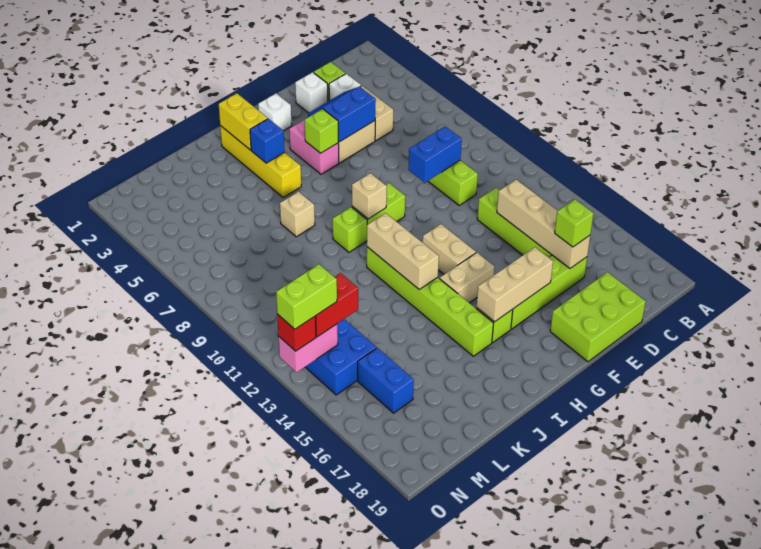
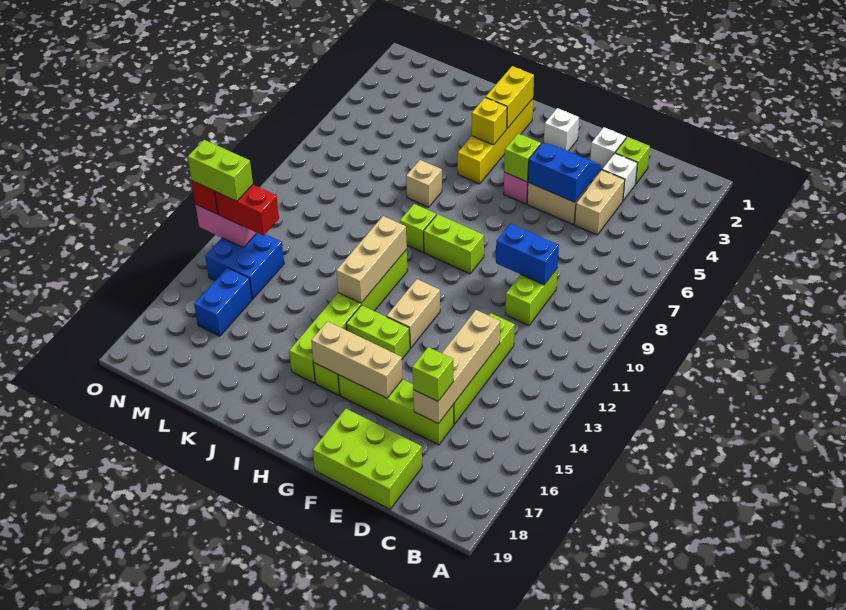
tan 1x2 brick [440,253,494,303] -> lime 1x2 brick [346,305,410,359]
tan 1x1 brick [352,173,387,219] -> none
blue 1x1 brick [250,119,285,163] -> yellow 1x1 brick [472,98,507,145]

